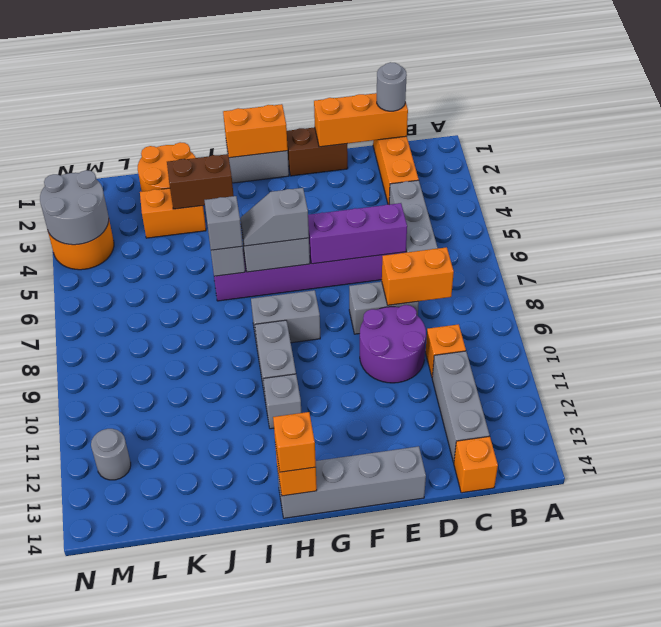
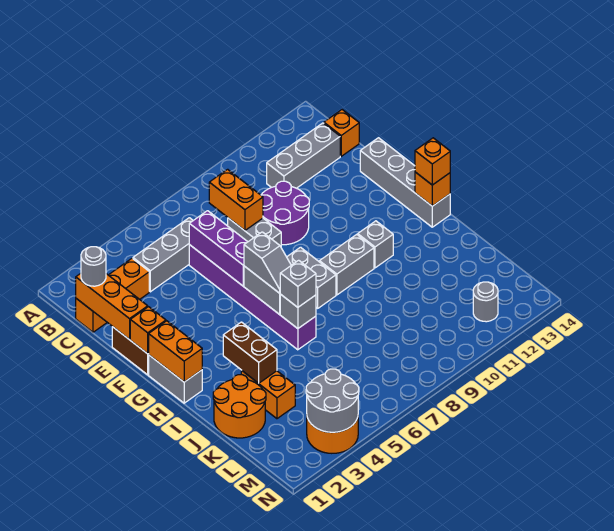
orange 1x1 brick [426,324,466,376] -> orange 1x1 brick moved to [130,307,166,354]

